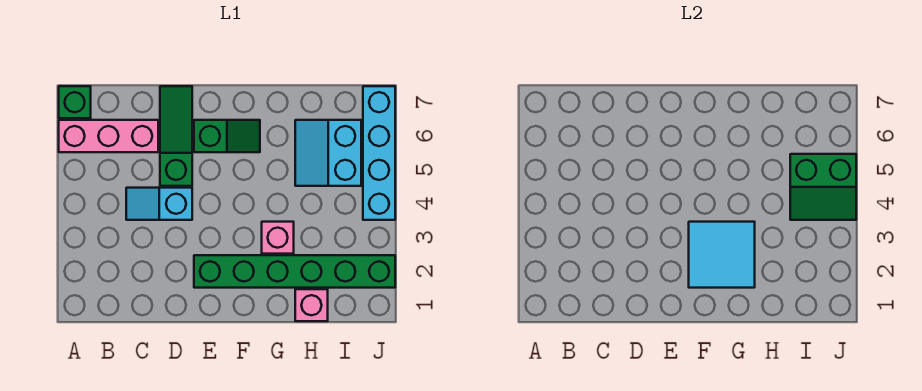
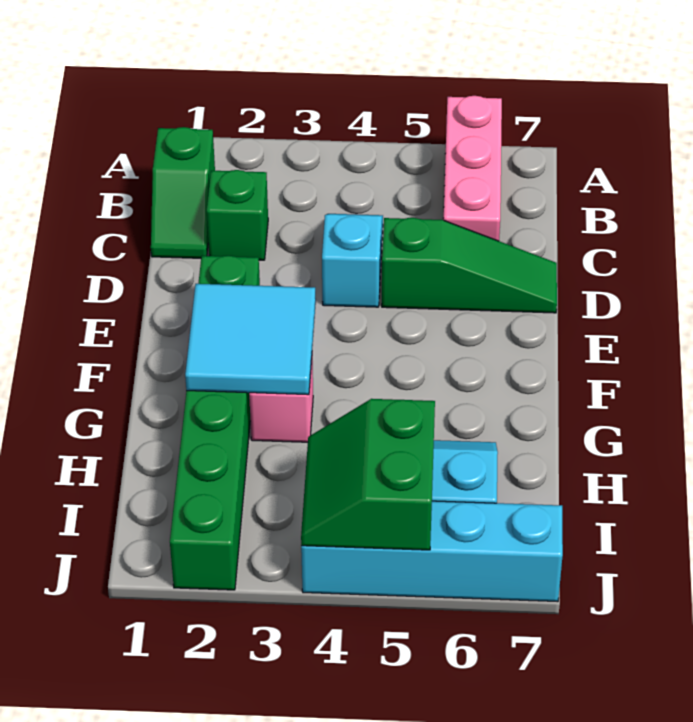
green 1x1 brick [59,86,91,118] -> green 1x1 brick moved to [207,170,268,260]
green 1x2 slope [194,120,260,152] -> green 1x2 slope moved to [151,127,215,258]
pink 1x1 brick [295,289,328,321] -> none

